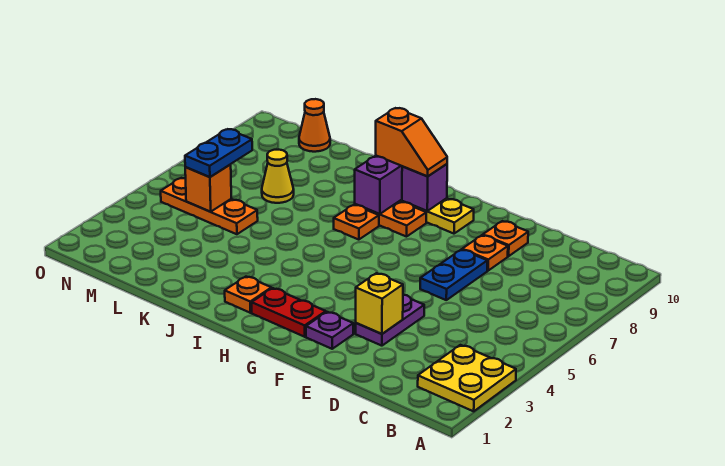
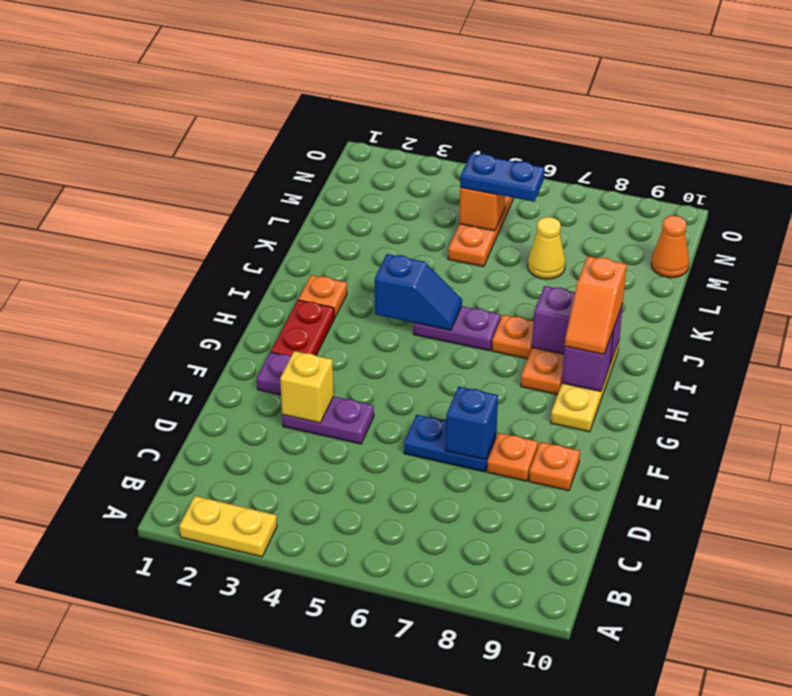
yellow 2x2 plate [418,345,516,411] -> yellow 1x2 plate [179,496,277,557]
none -> blue 1x1 brick [446,387,498,460]
none -> blue 1x2 slope [375,254,462,330]
none -> purple 1x2 plate [414,306,501,351]

